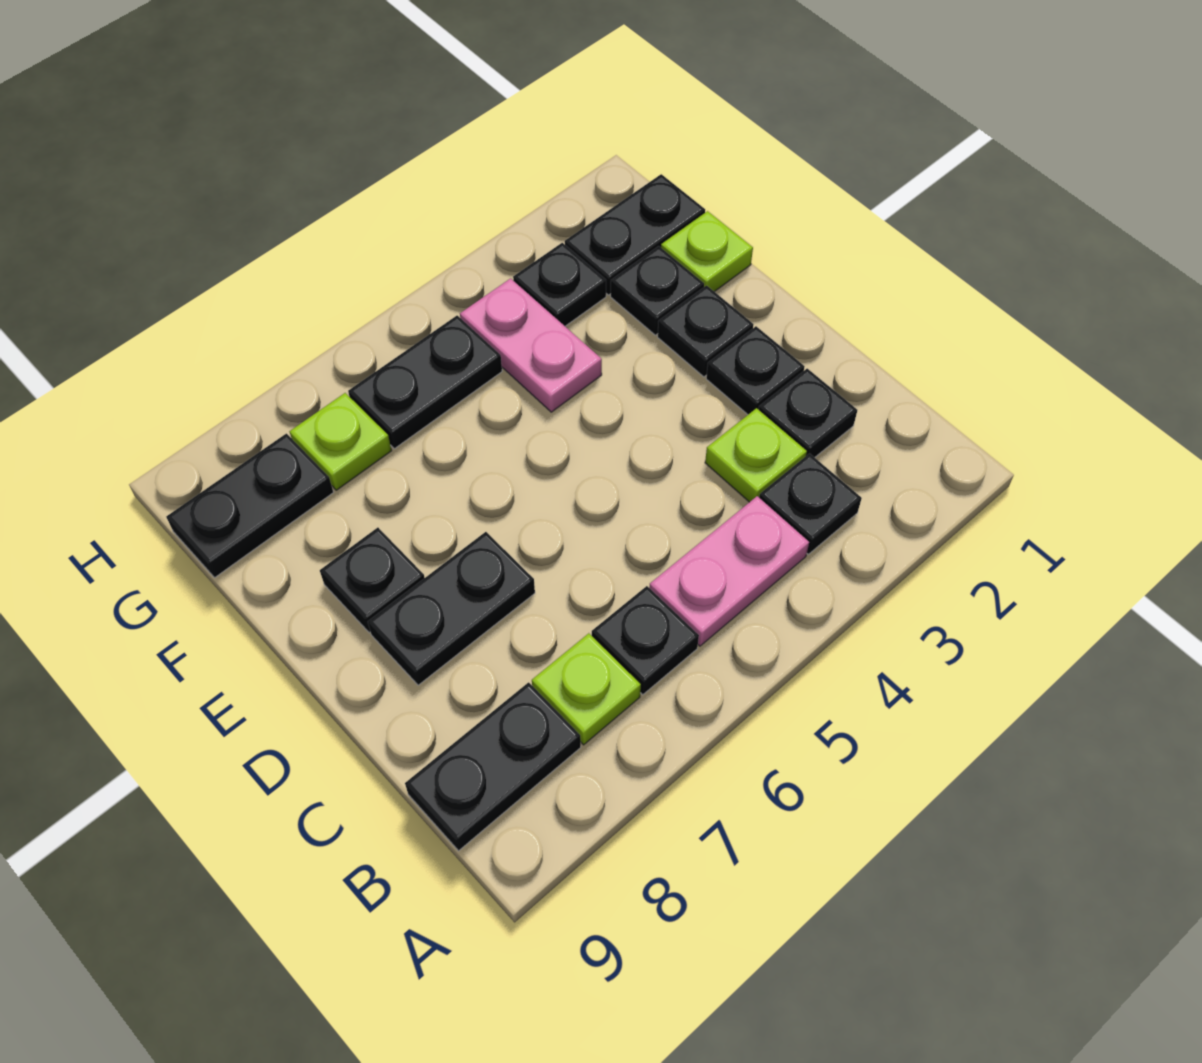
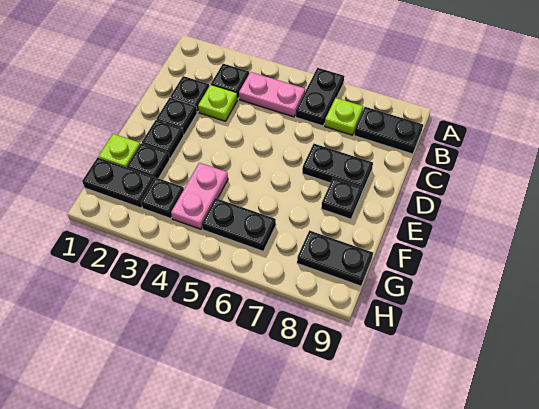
black 1x1 plate [592,586,699,695] -> black 1x2 plate [296,68,344,126]
lime 1x1 plate [290,393,392,490] -> none

